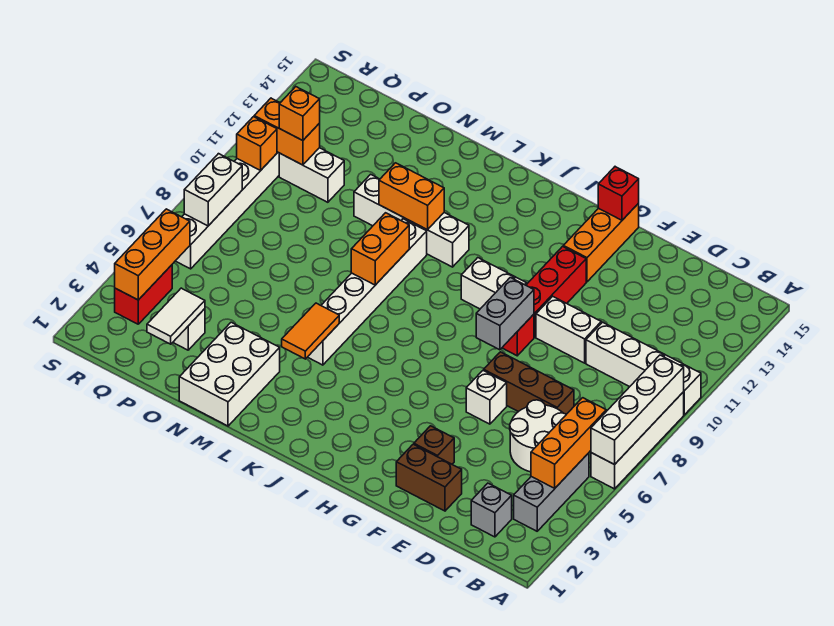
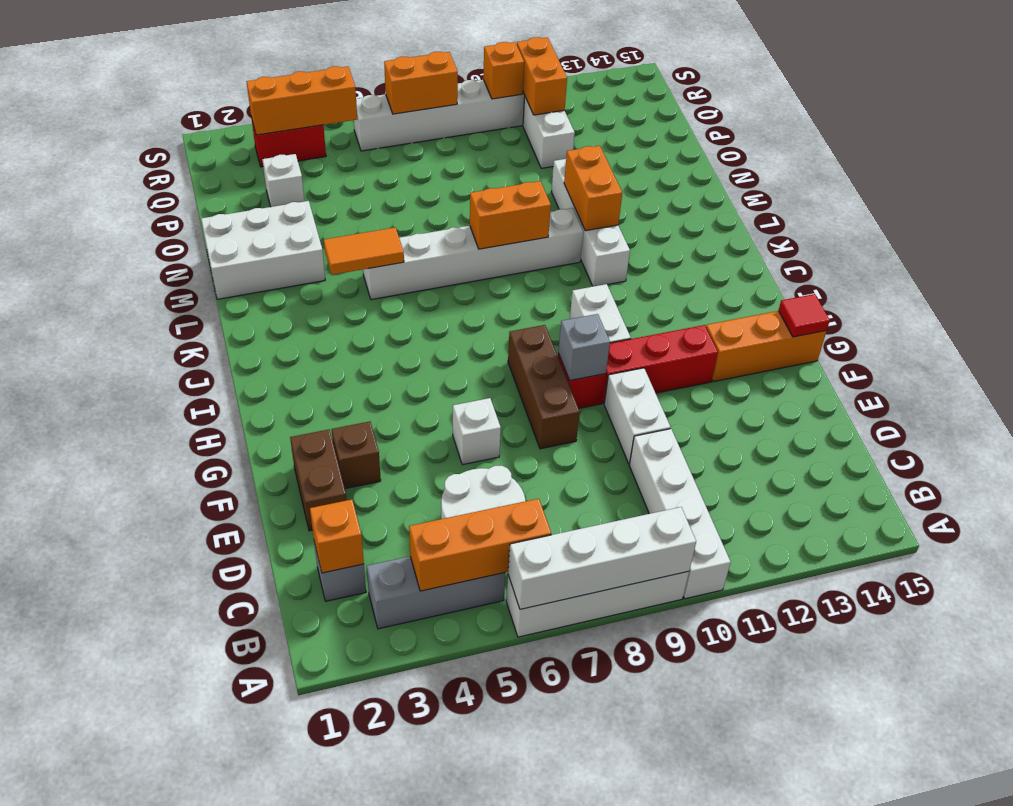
brown 1x3 brick [484,352,574,414] -> brown 1x3 brick moved to [508,325,580,449]
grey 1x2 brick [476,277,534,350] -> grey 1x1 brick [558,314,610,381]
red 1x1 brick [598,167,639,220] -> red 1x1 tile [779,294,830,337]
white 1x2 tile [147,288,205,344] -> none
orange 1x1 brick [279,87,320,141] -> orange 1x1 brick moved to [310,500,364,573]
white 1x2 brick [184,154,242,226] -> orange 1x2 brick [384,52,458,114]

